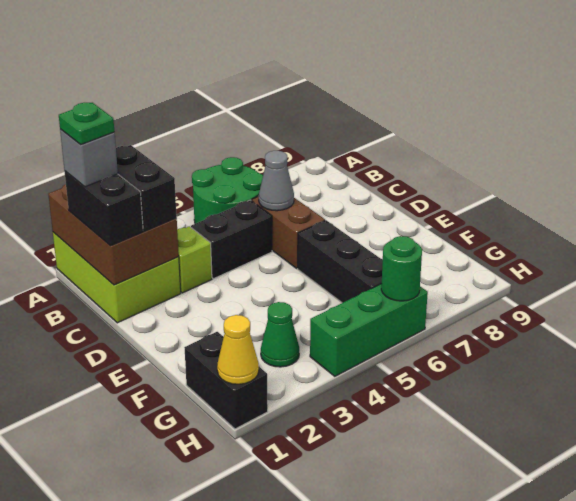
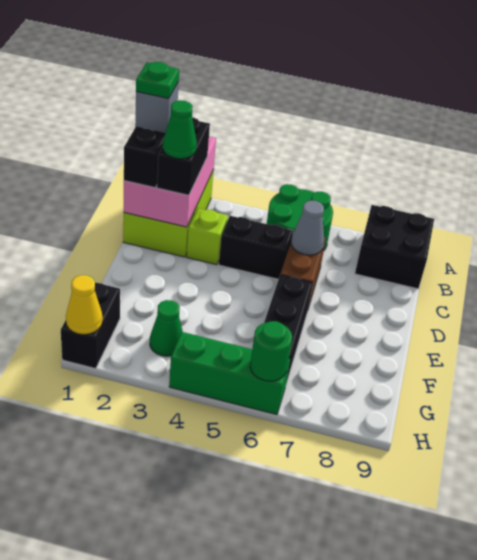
brown 2x3 brick [48,184,179,285] -> pink 2x3 brick [124,136,216,227]
none -> black 2x2 brick [355,205,434,289]
none -> green 1x1 cone [163,100,197,159]

